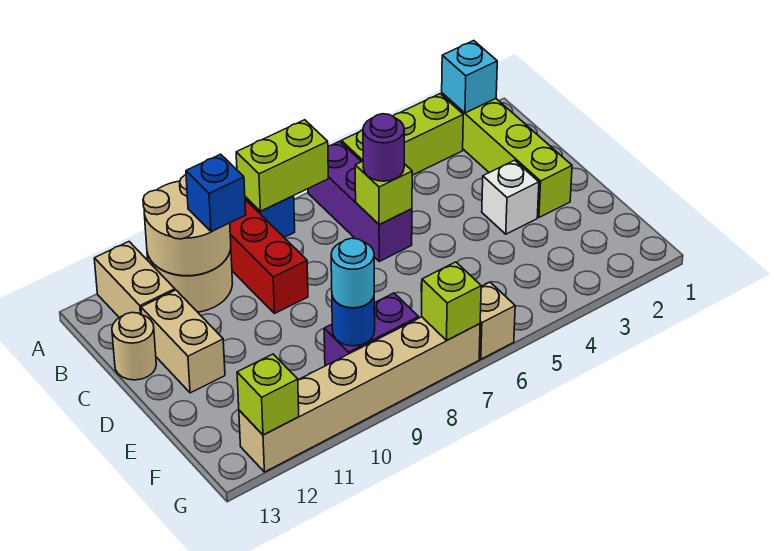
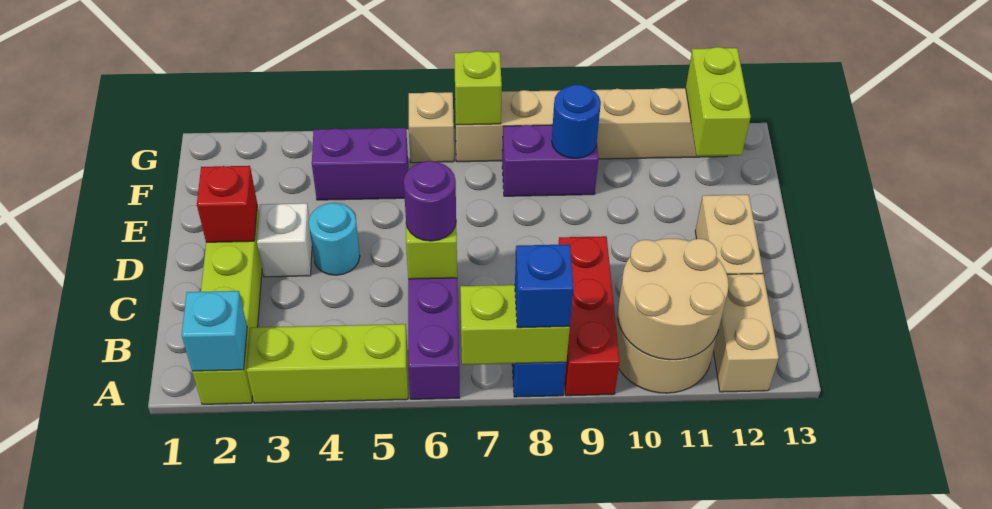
blue 1x1 brick [186,154,246,232] -> blue 1x1 brick moved to [515,244,574,328]
tan 1x1 round brick [112,312,156,380] -> none
none -> red 1x1 brick [197,166,257,242]
none -> purple 1x2 brick [312,128,408,200]
cyan 1x1 round brick [331,238,374,308] -> cyan 1x1 round brick moved to [309,203,360,275]
lime 1x1 brick [237,354,299,435] -> lime 1x2 brick [686,47,751,156]

